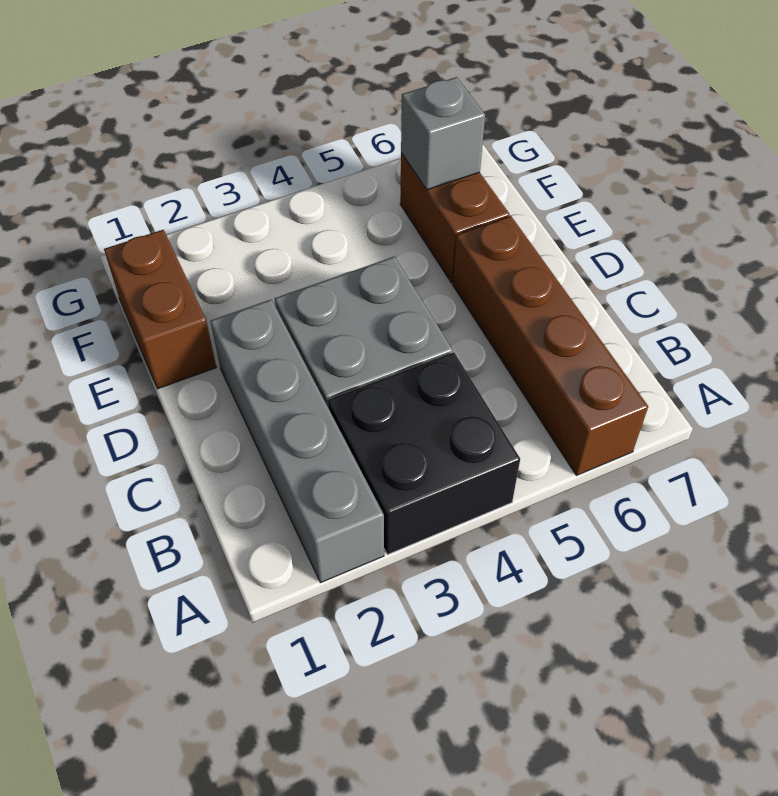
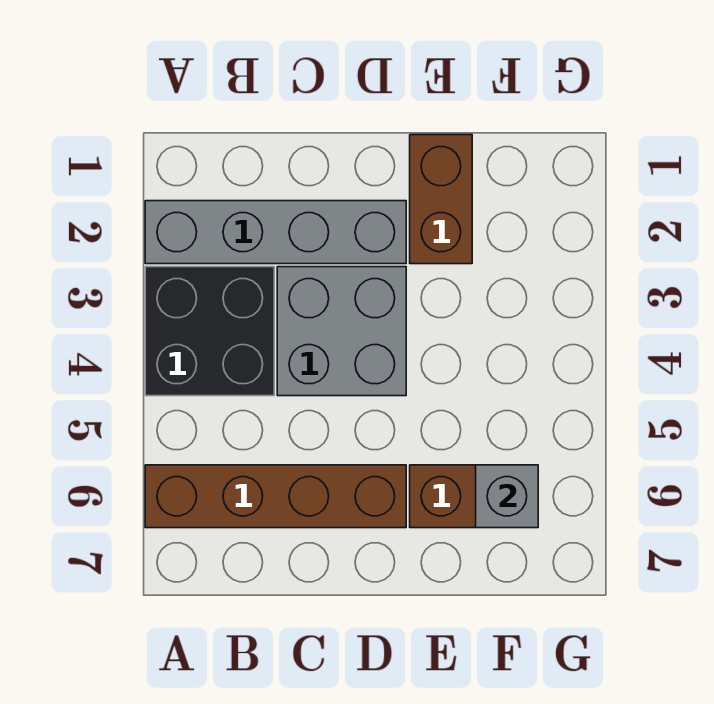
brown 1x2 brick [104,230,216,389] -> brown 1x2 brick turned to [410,135,472,264]

